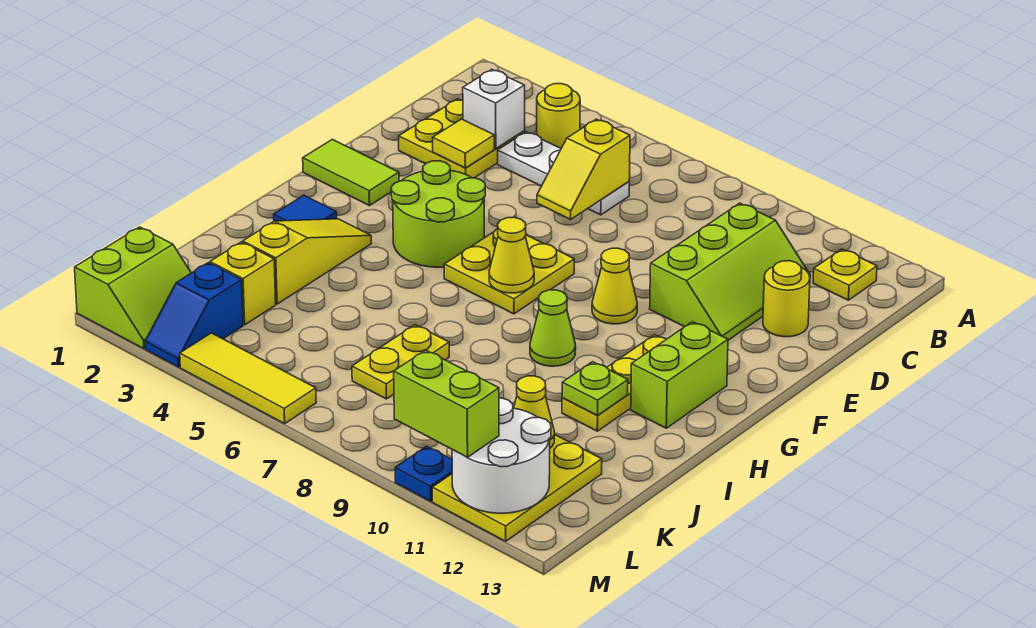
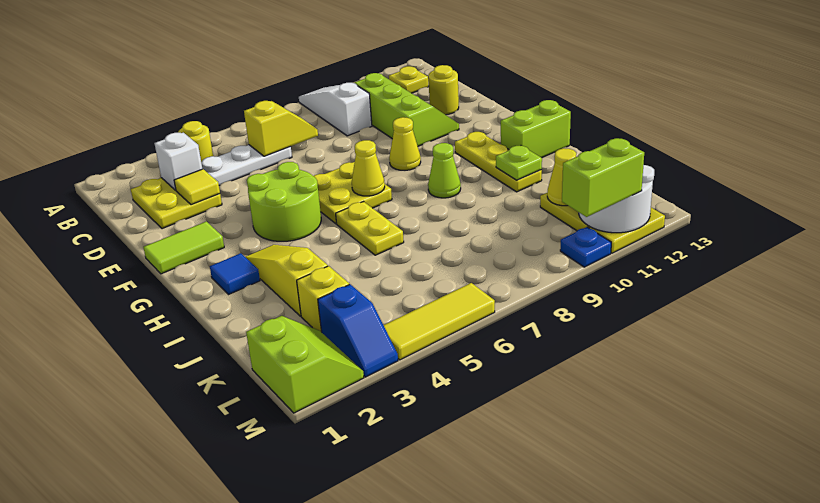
none -> white 1x3 slope [299,83,372,136]
yellow 1x2 slope [537,119,630,219] -> yellow 1x2 slope turned to [244,101,318,156]
lime 1x2 brick [631,322,728,428] -> lime 1x2 brick turned to [501,100,571,158]
yellow 1x2 plate [352,325,449,399] -> yellow 1x2 plate moved to [336,202,404,255]

